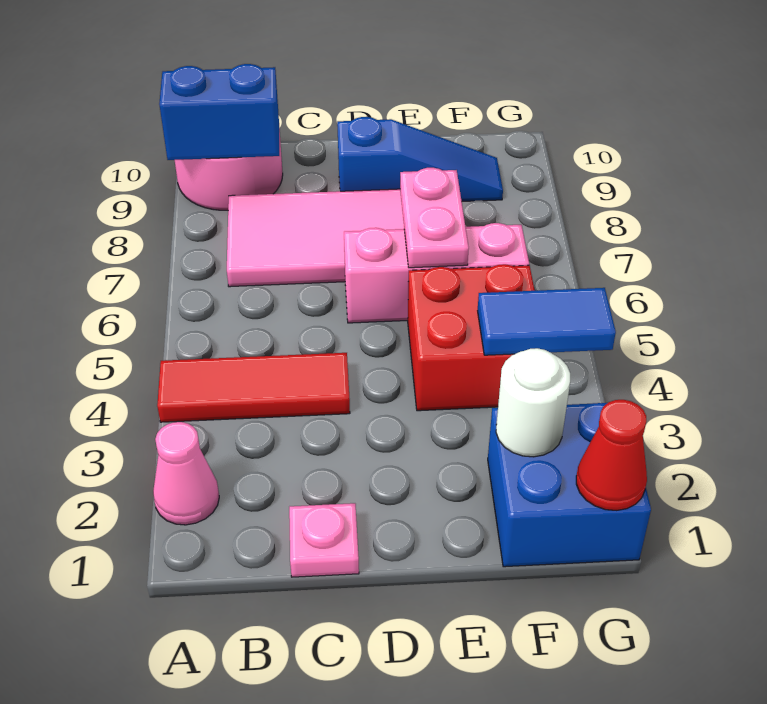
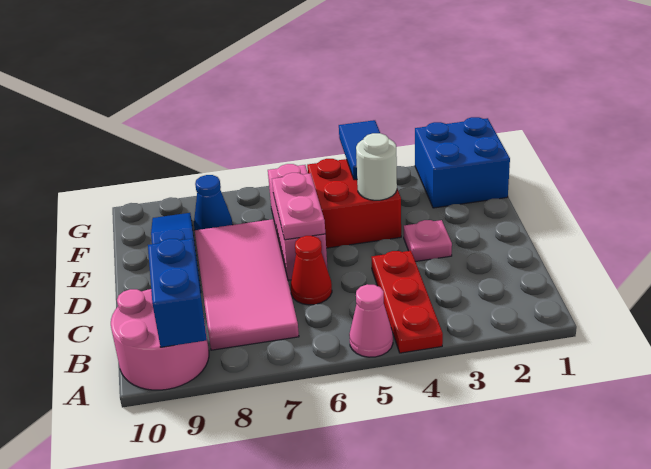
pink 1x1 cone [153,422,219,525] -> pink 1x1 cone moved to [349,284,393,357]
red 1x3 tile [157,353,350,422] -> red 1x3 plate [372,251,443,353]
pink 1x1 plate [289,503,359,577] -> pink 1x1 plate moved to [404,220,452,262]
pink 1x2 plate [400,168,469,268] -> pink 1x2 plate turned to [272,173,325,240]
white 1x1 round brick [496,348,570,457] -> white 1x1 round brick moved to [356,133,397,200]
none -> blue 1x1 cone [194,175,232,230]
red 1x1 cone [576,400,647,510] -> red 1x1 cone moved to [291,236,332,305]

